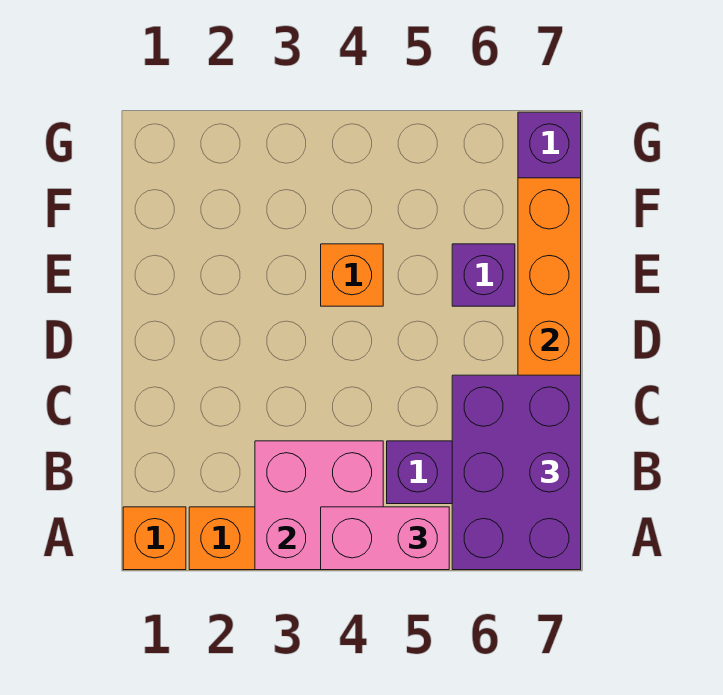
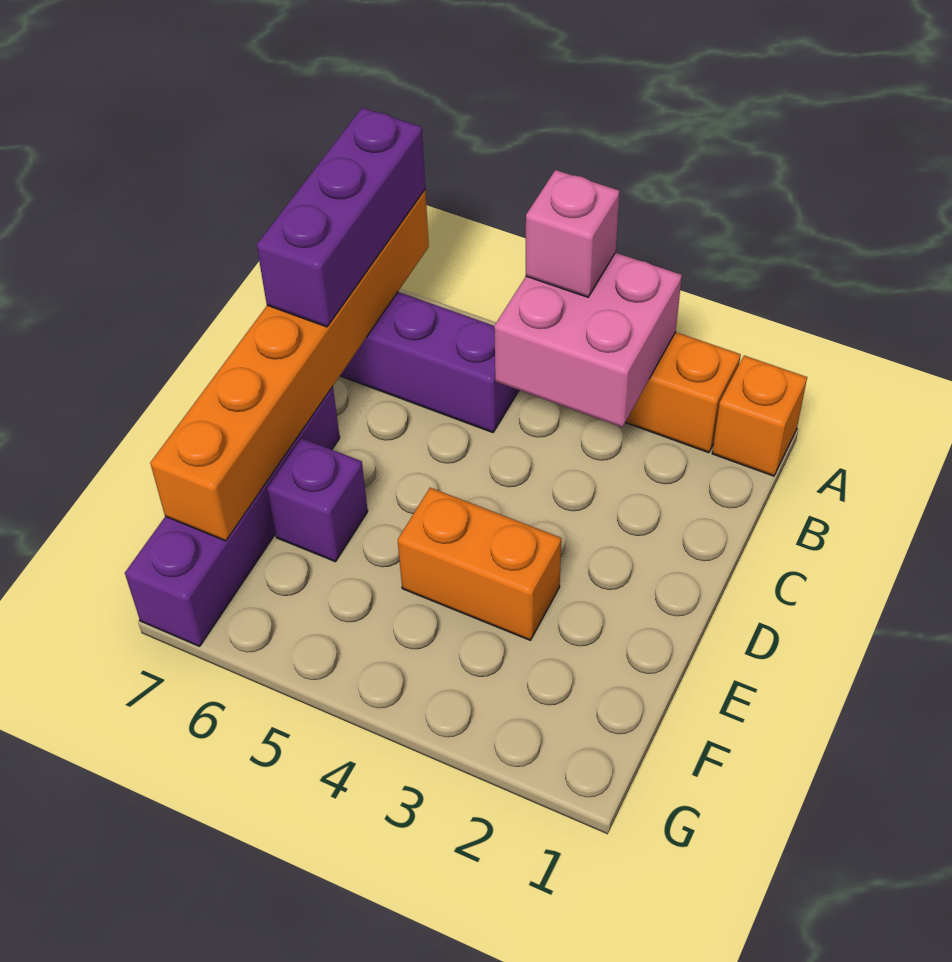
pink 1x2 brick [321,507,449,570] -> pink 1x1 brick [526,170,620,297]
purple 2x3 brick [452,375,581,570] -> purple 1x3 brick [257,108,425,327]
orange 1x1 brick [321,244,383,306] -> orange 1x2 brick [398,488,561,640]

